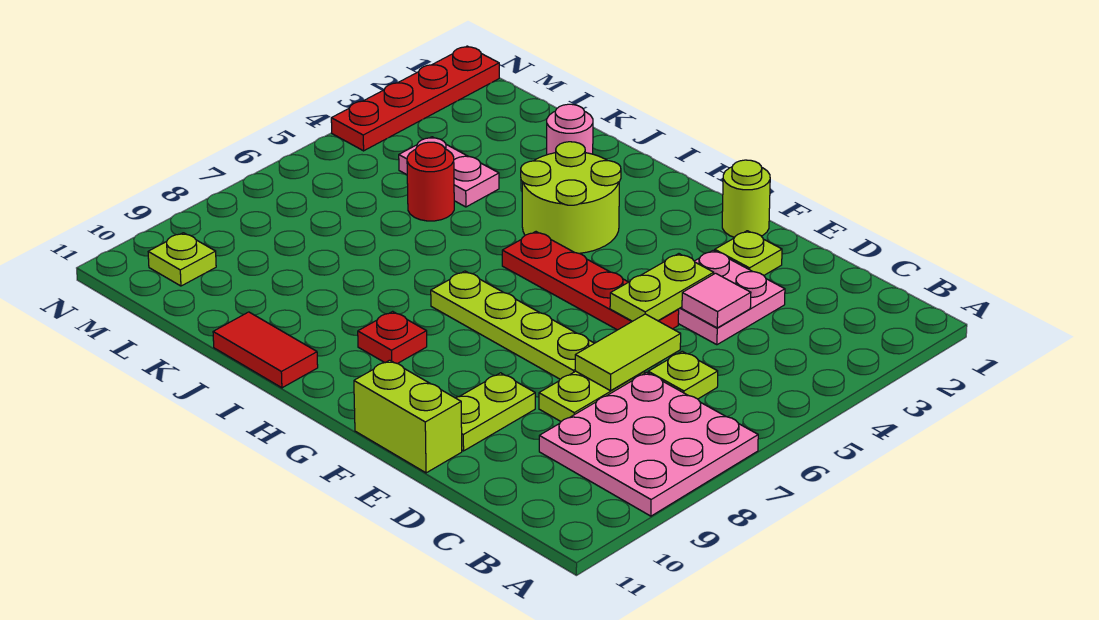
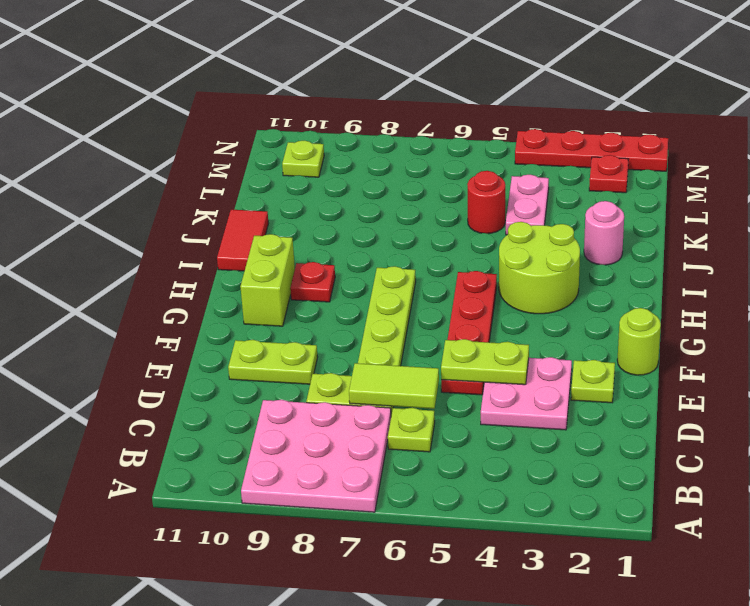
pink 1x1 tile [682,273,751,328] -> none
lime 1x2 brick [354,360,462,473] -> lime 1x2 brick moved to [240,234,295,326]
none -> red 1x1 plate [589,155,628,193]

